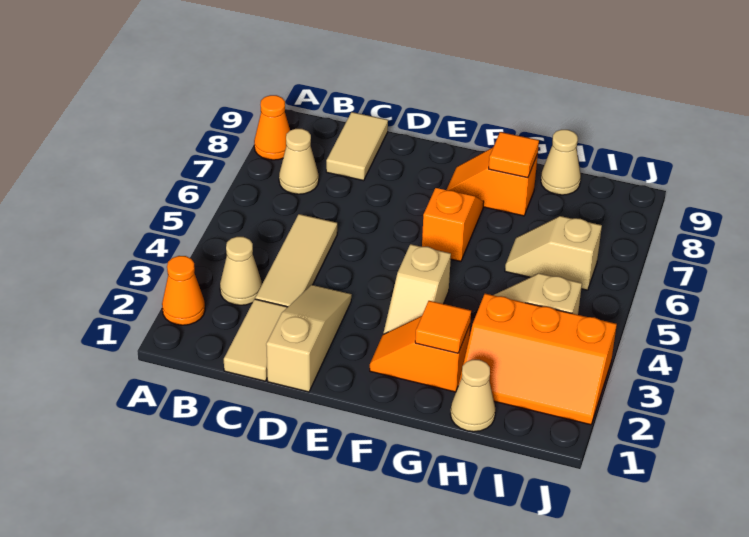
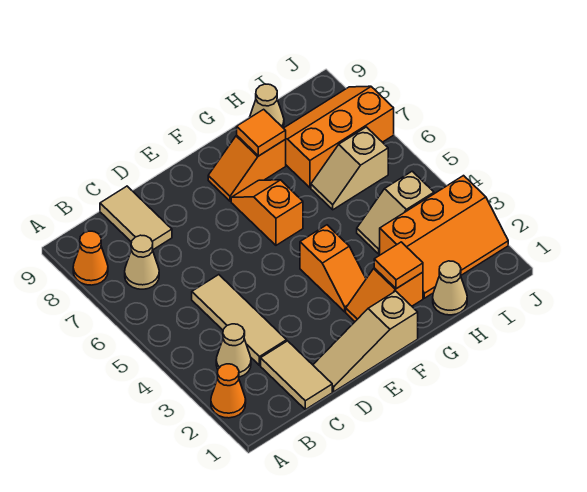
tan 1x3 slope [266,285,352,392] -> tan 1x3 slope turned to [313,291,418,392]
tan 1x2 slope [383,244,451,334] -> orange 1x2 slope [300,225,366,312]
none -> orange 2x3 slope [284,86,394,188]

